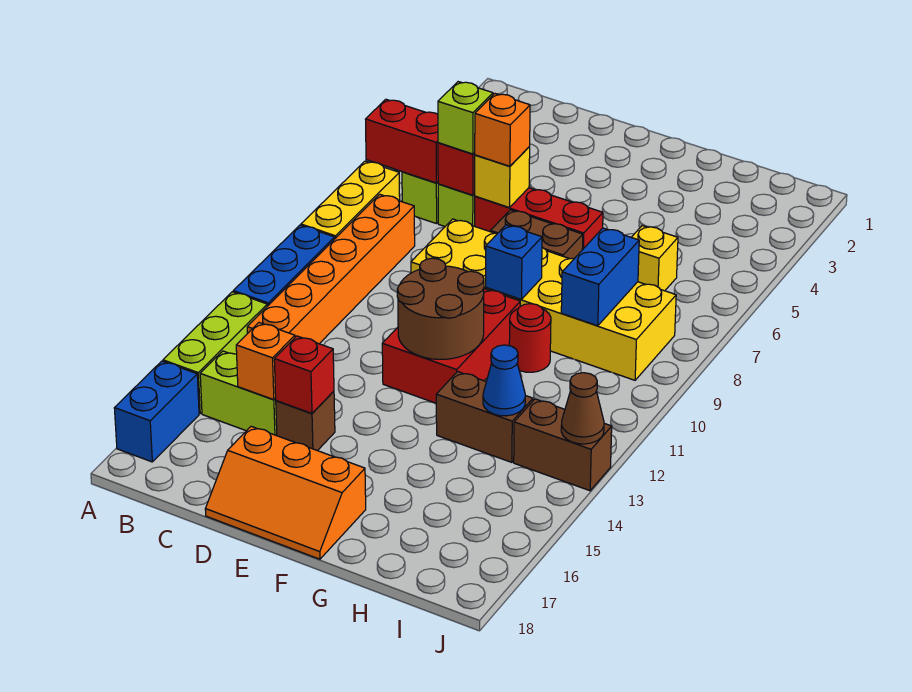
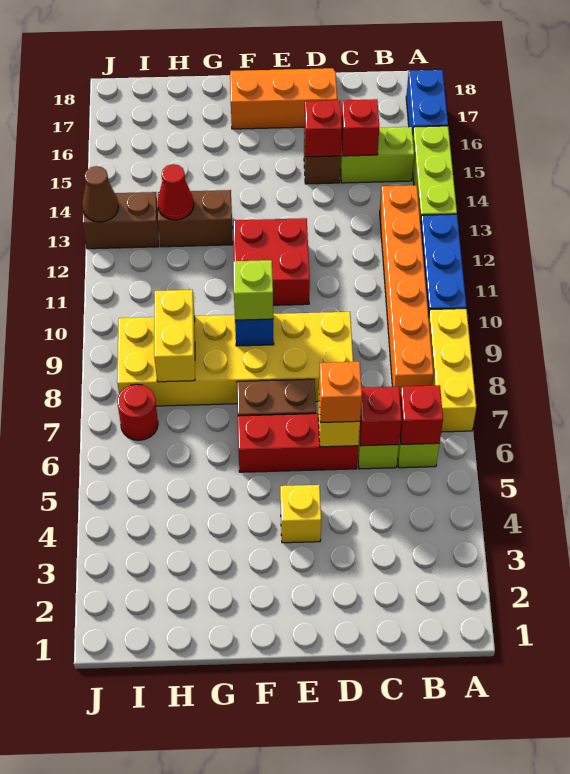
red 1x2 brick [366,99,438,183] -> red 1x1 brick [400,385,443,444]
lime 1x1 brick [438,82,493,154] -> lime 1x1 brick moved to [233,260,273,320]
orange 1x1 brick [236,323,295,400] -> red 1x1 brick [341,99,379,156]
red 2x3 brick [382,289,520,403] -> red 2x2 brick [233,218,310,305]
brown 2x2 round brick [397,258,484,359] -> none
red 1x1 round brick [509,304,551,372] -> red 1x1 round brick moved to [117,384,158,440]
yellow 1x1 brick [631,226,678,291] -> yellow 1x1 brick moved to [280,485,321,543]
blue 1x2 brick [561,228,639,326] -> yellow 1x2 brick [154,290,195,382]
blue 1x1 cone [483,345,525,416] -> red 1x1 cone [157,164,194,220]

